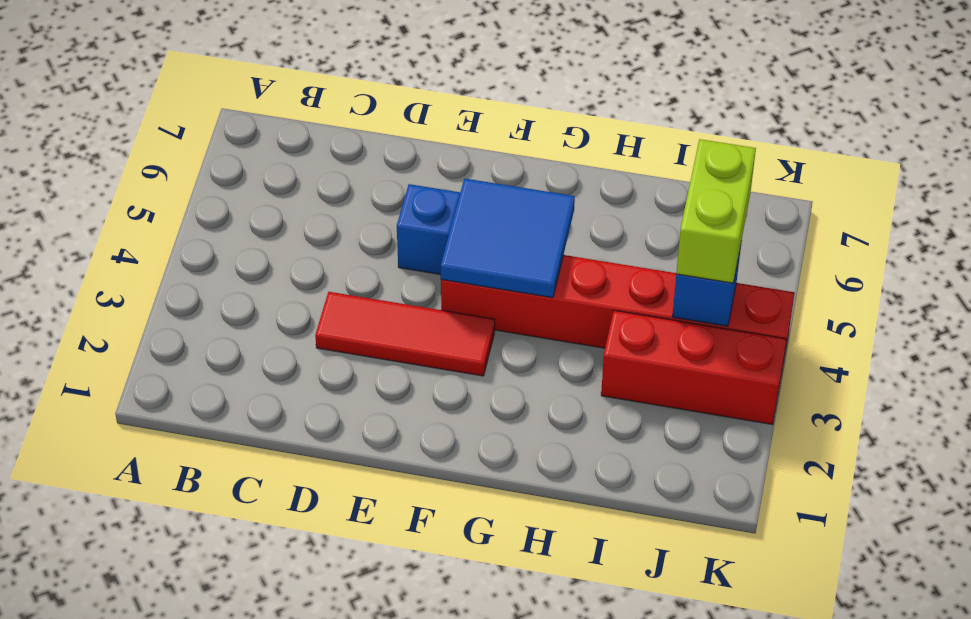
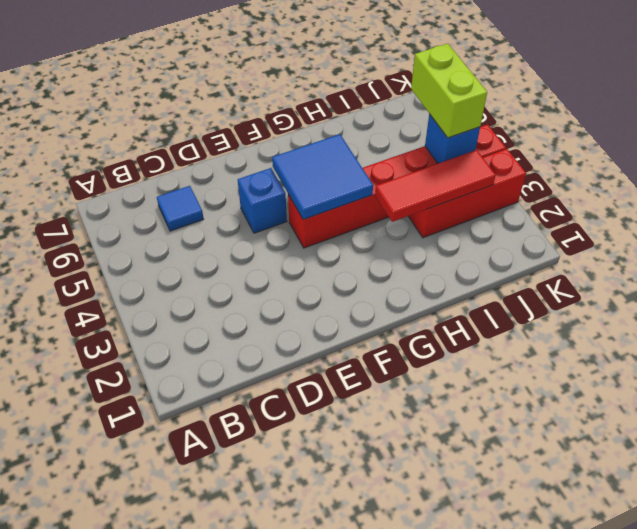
none -> blue 1x1 tile [157,186,204,231]
red 1x3 tile [315,292,495,376] -> red 1x3 tile moved to [375,150,496,222]

